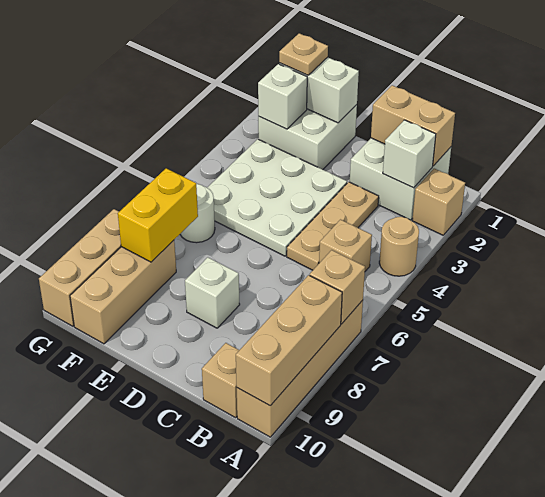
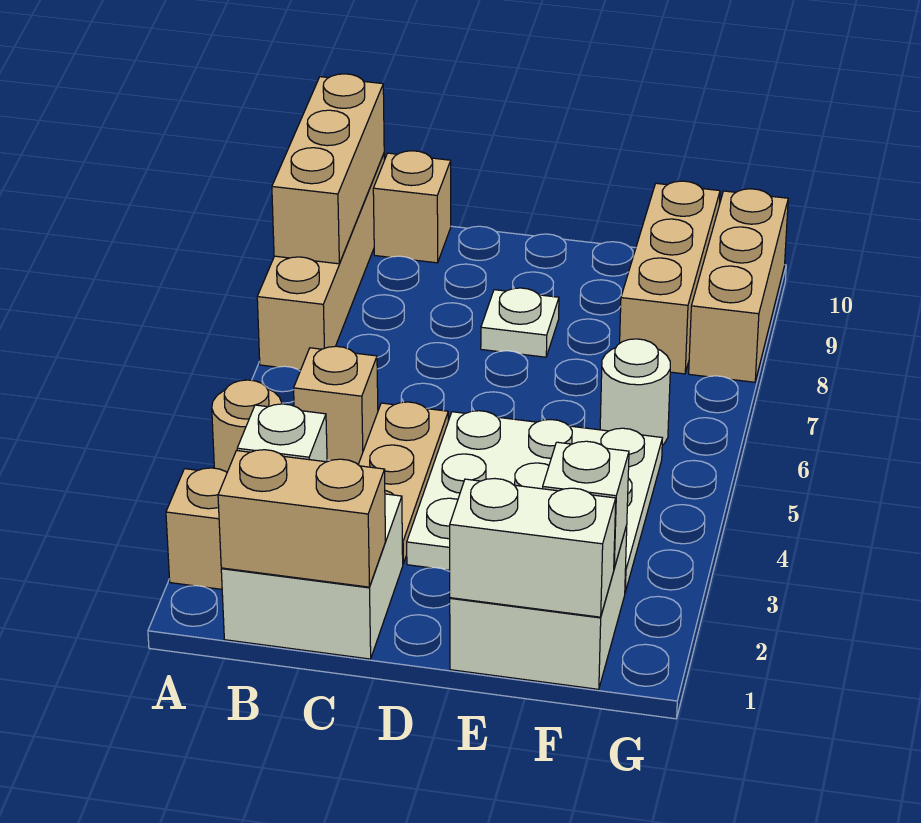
tan 1x1 brick [310,250,365,324] -> none
white 1x1 brick [185,257,240,328] -> white 1x1 plate [481,288,559,357]
tan 1x1 plate [279,33,328,75] -> none
yellow 1x2 brick [118,168,198,262] -> none

